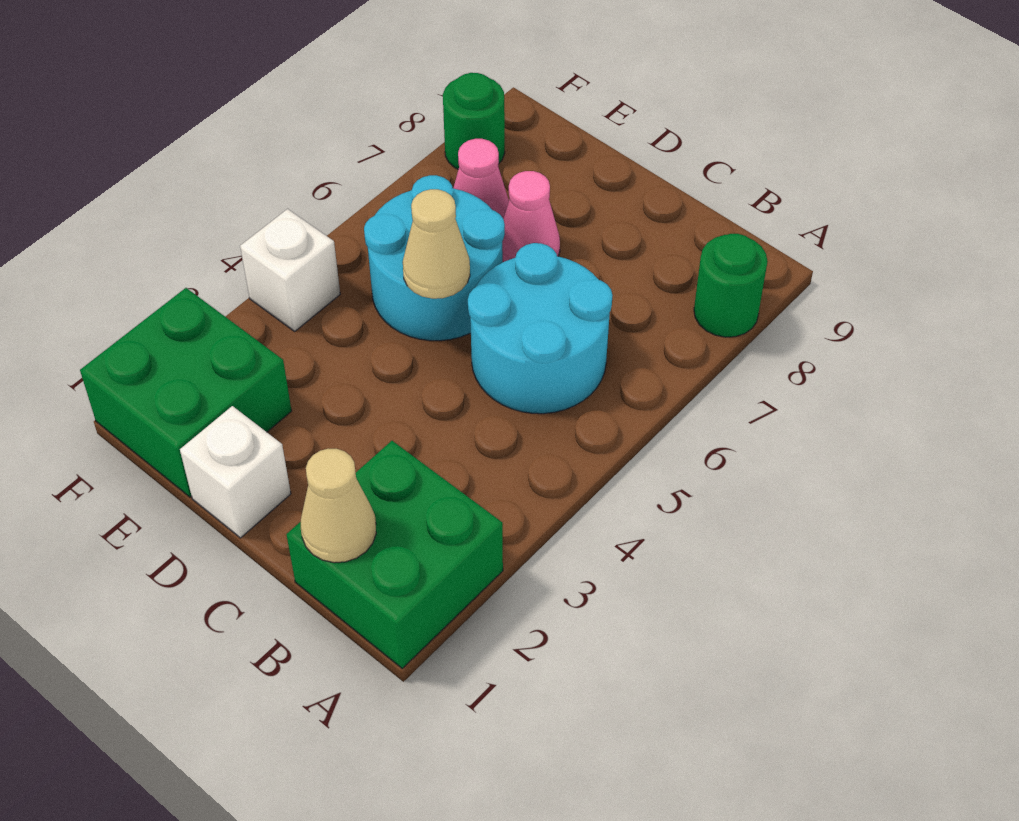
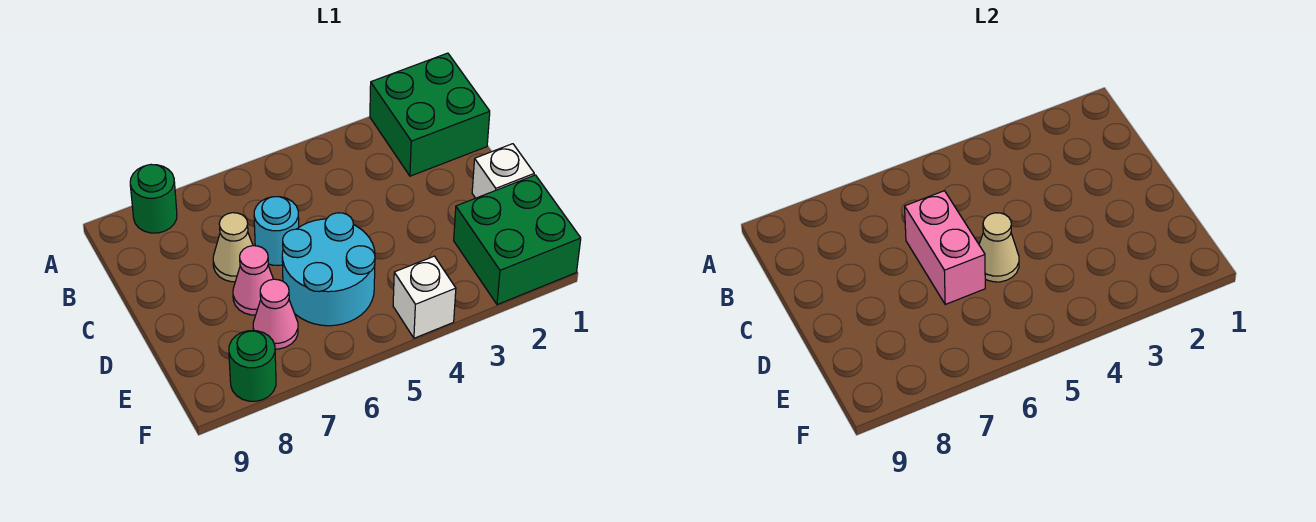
tan 1x1 cone [301,449,376,563] -> tan 1x1 cone moved to [213,213,253,282]
cyan 2x2 round brick [468,243,612,414] -> cyan 1x1 round brick [254,197,299,265]
none -> pink 1x2 brick [905,191,985,304]

